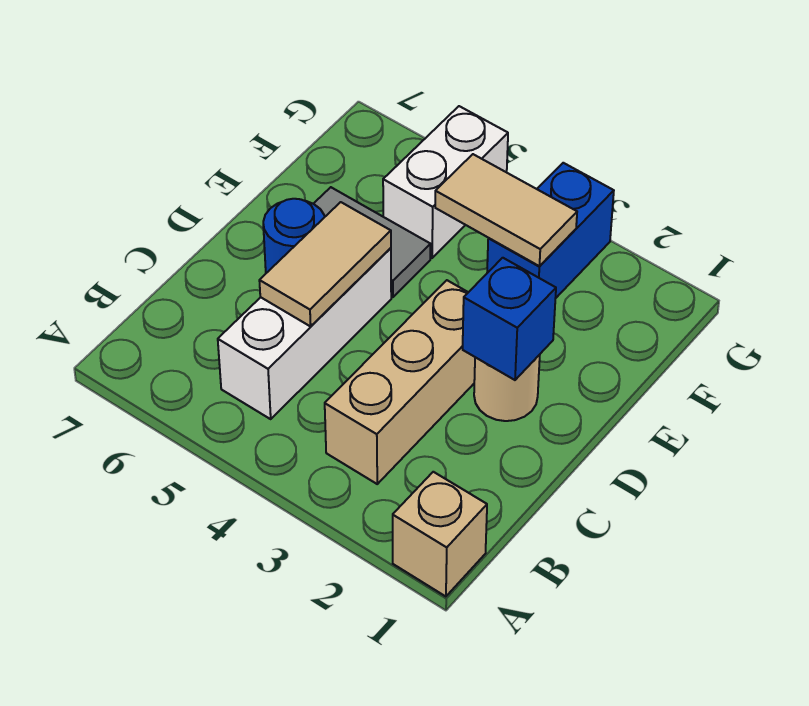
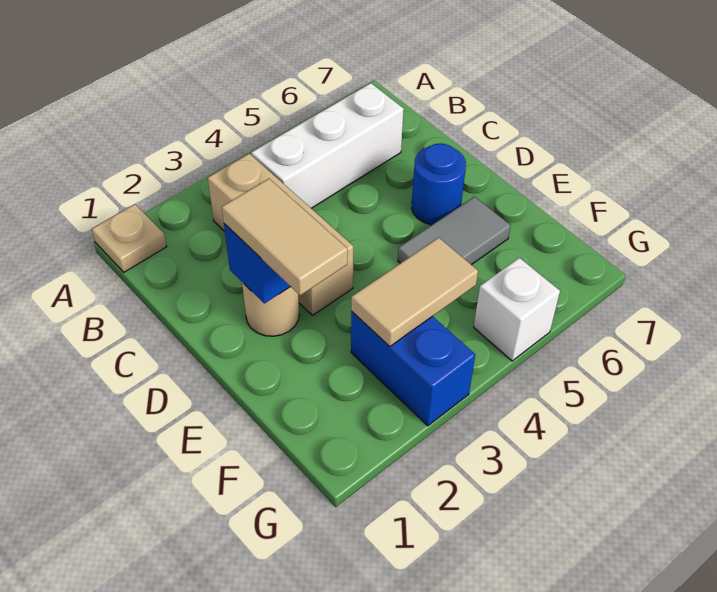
tan 1x1 brick [393,472,487,596] -> tan 1x1 plate [92,204,167,272]
white 1x3 brick [218,248,391,419] -> white 1x3 brick turned to [251,83,404,208]
tan 1x2 tile [259,202,391,326] -> tan 1x2 tile moved to [222,179,348,295]
white 1x2 brick [383,106,508,258] -> white 1x1 brick [474,258,560,361]

